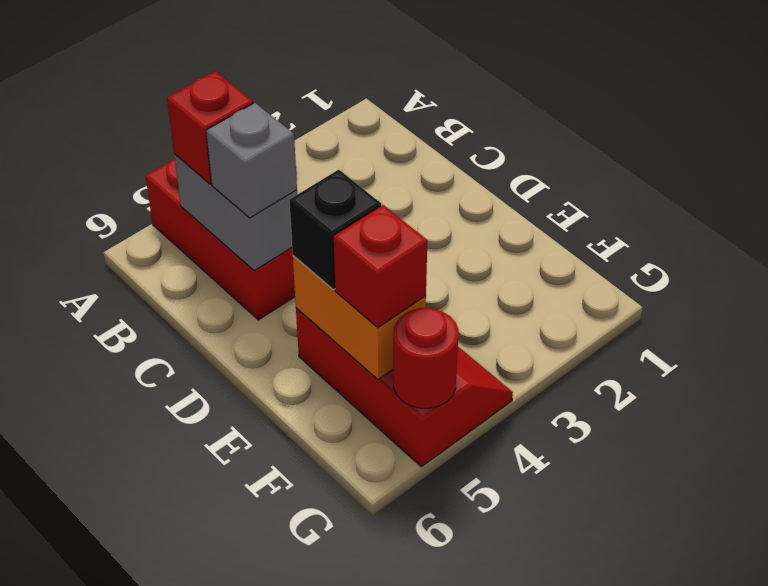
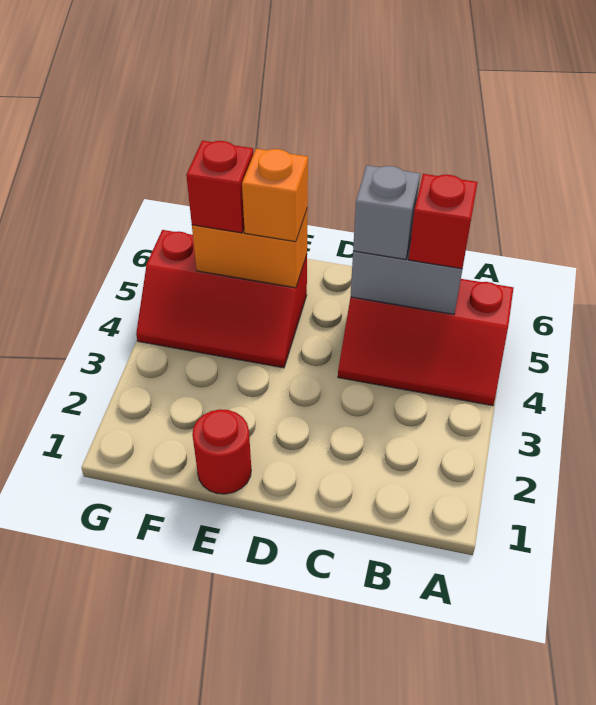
black 1x1 brick [289,170,381,290] -> orange 1x1 brick [242,149,308,242]
red 1x1 round brick [393,307,459,409] -> red 1x1 round brick moved to [192,409,251,494]

